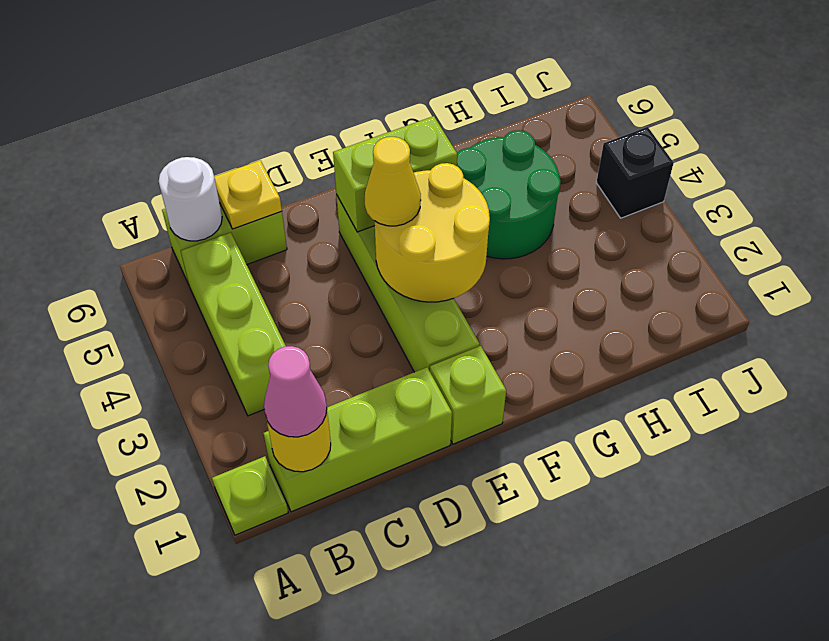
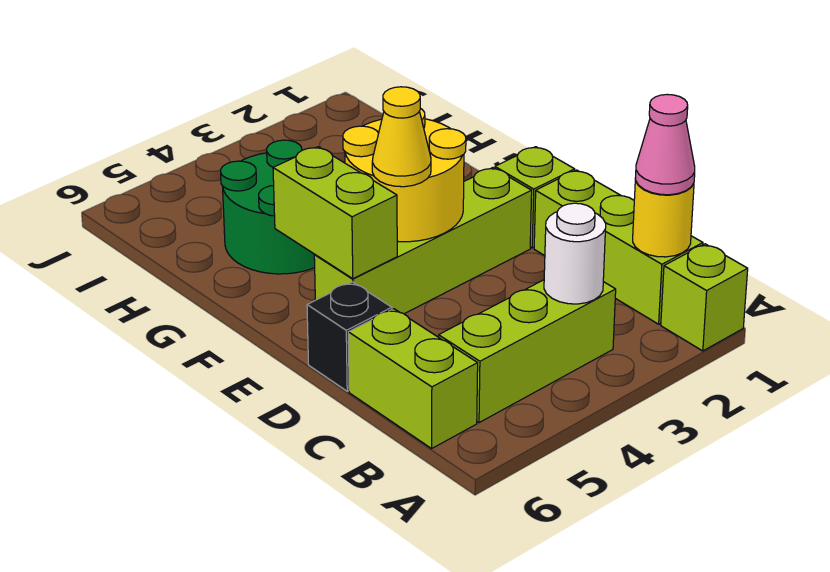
lime 1x1 plate [212,456,288,535] -> lime 1x1 brick [661,244,748,351]
white 1x1 round brick [159,157,222,241] -> white 1x1 round brick moved to [544,203,606,304]
yellow 1x1 plate [214,160,282,229] -> none
black 1x1 brick [596,127,674,218] -> black 1x1 brick moved to [307,282,392,391]

